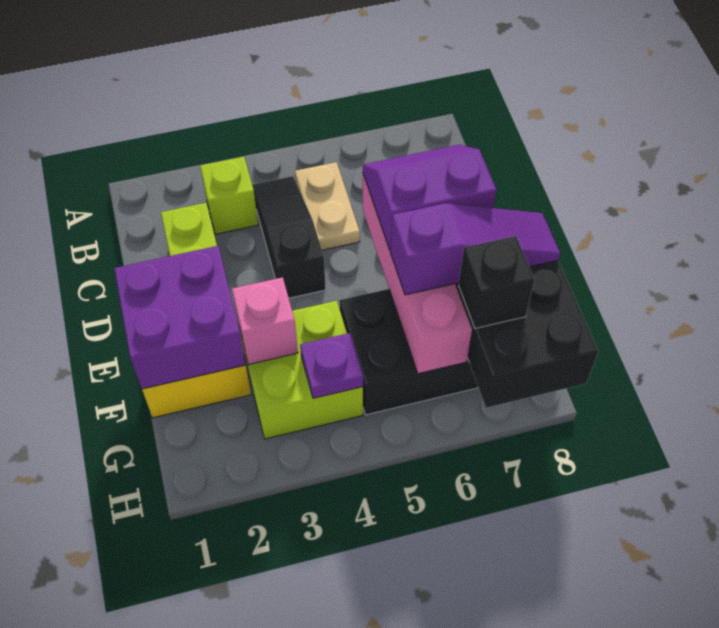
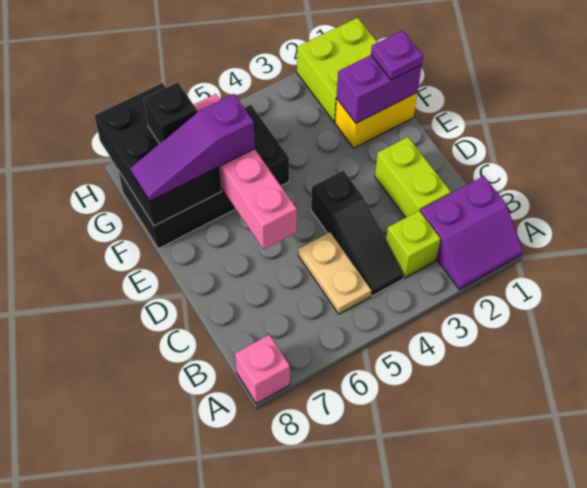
purple 2x2 slope [363,145,497,251] -> purple 2x2 slope moved to [421,176,523,290]
purple 2x2 brick [114,246,246,389] -> purple 1x2 brick [337,55,422,123]
lime 2x2 brick [239,301,363,439] -> lime 2x2 brick moved to [297,18,377,122]
pink 1x1 brick [232,277,298,364] -> pink 1x1 brick moved to [235,335,290,404]
purple 1x1 plate [300,333,363,398] -> purple 1x1 plate moved to [371,30,423,80]

